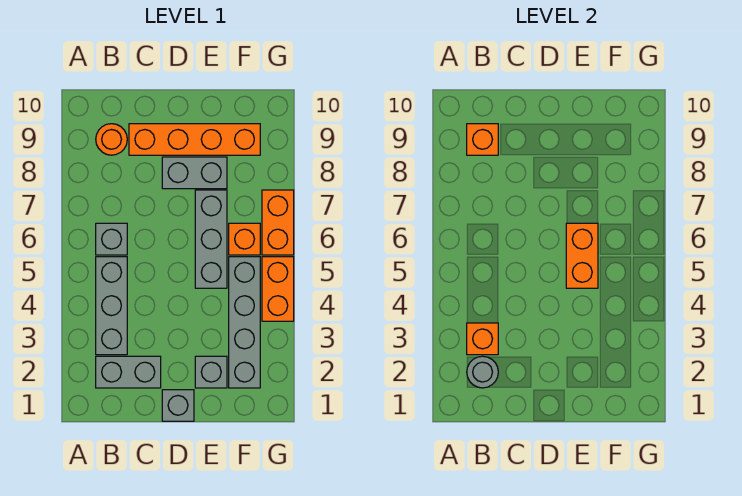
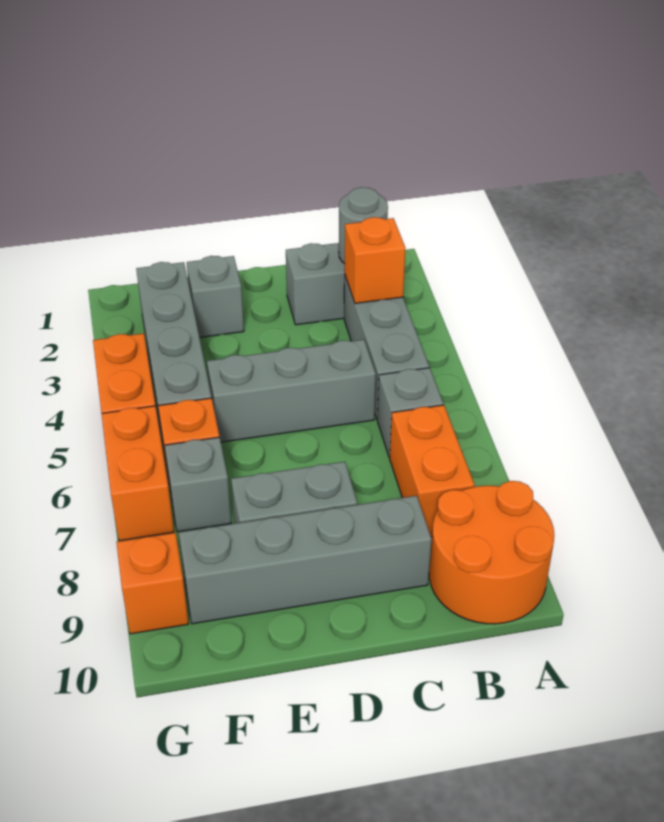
orange 1x1 round brick [96,124,127,155] -> orange 2x2 round brick [429,481,554,624]
orange 1x1 brick [467,124,498,155] -> orange 1x1 brick moved to [116,533,189,634]
orange 1x4 brick [129,124,260,155] -> grey 1x4 brick [179,496,432,624]
grey 1x1 brick [162,390,194,421] -> grey 1x1 brick moved to [165,437,231,532]
grey 1x3 brick [195,190,227,288] -> grey 1x3 brick turned to [207,340,376,442]
orange 1x2 brick [566,223,598,288] -> orange 1x2 brick moved to [390,405,474,537]

